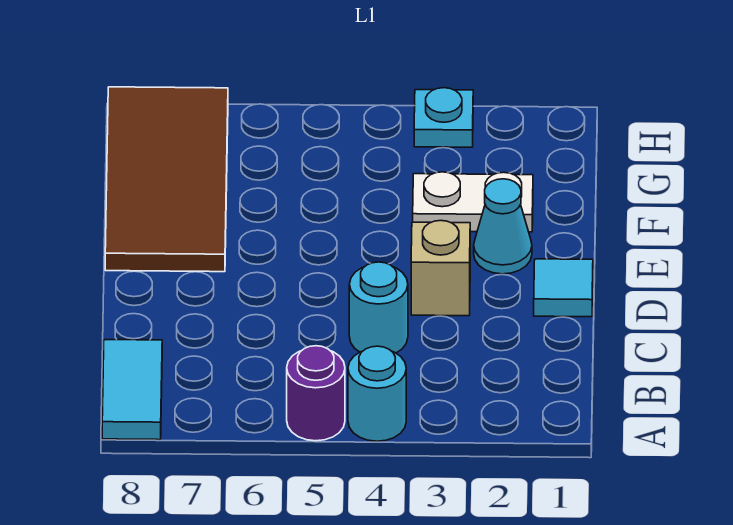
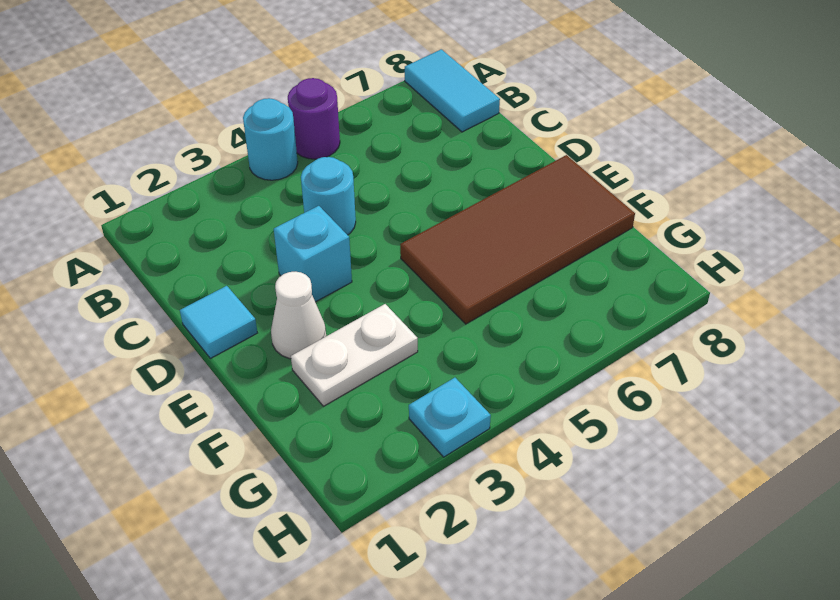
tan 1x1 brick [411,221,470,316] -> cyan 1x1 brick [274,206,352,302]
cyan 1x1 cone [474,179,532,274] -> white 1x1 cone [271,272,326,359]
brown 2x4 tile [105,87,228,272] -> brown 2x4 tile turned to [400,155,635,324]

